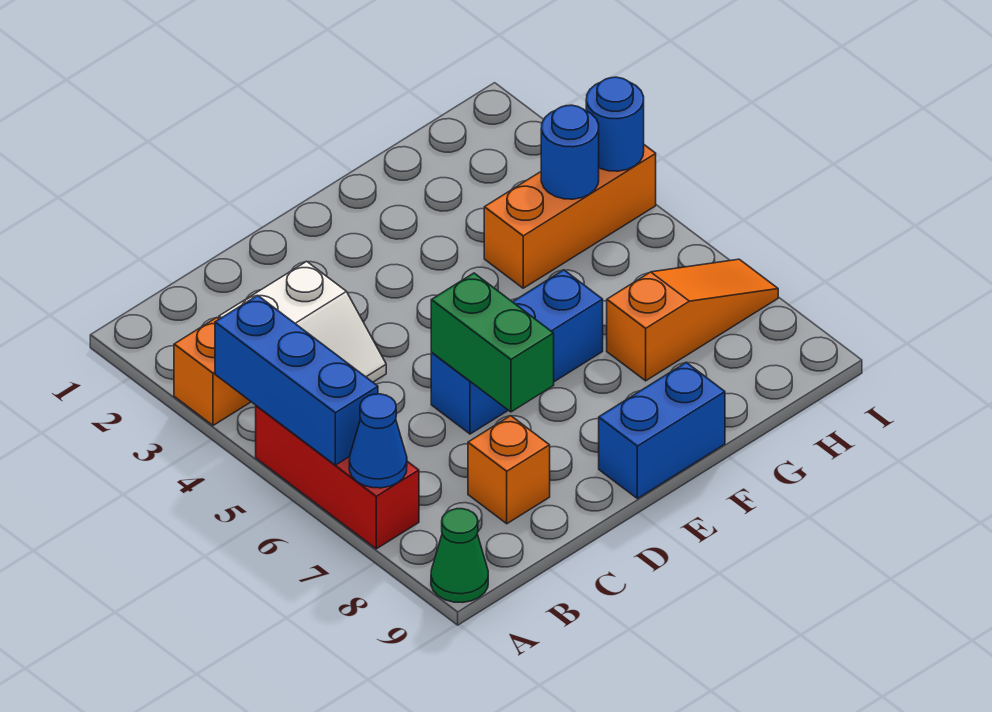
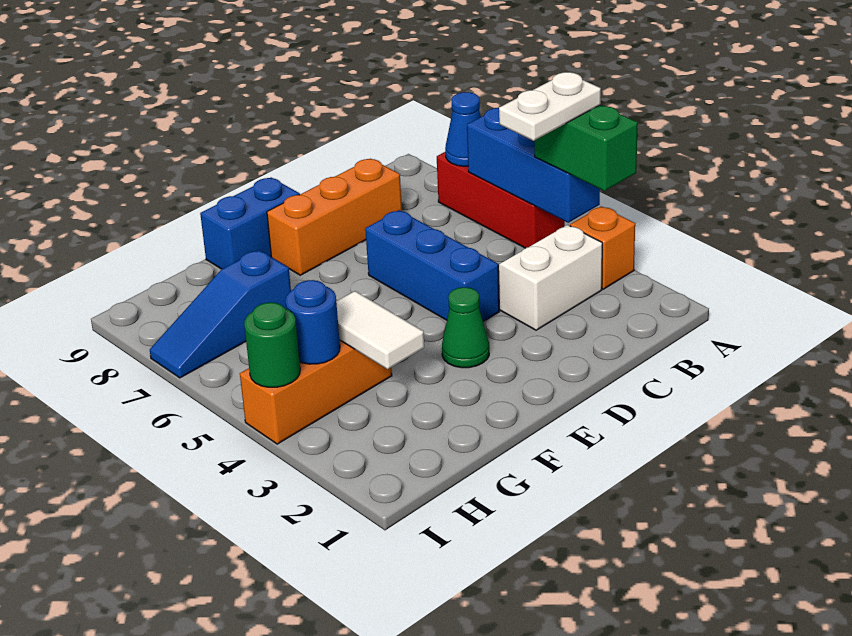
none -> white 1x2 plate [499,72,601,141]
green 1x1 cone [431,509,488,603] -> green 1x1 cone moved to [442,287,489,368]
orange 1x1 brick [468,416,550,524] -> orange 1x3 brick [267,159,402,275]
blue 1x3 brick [431,270,603,434] -> blue 1x3 brick turned to [365,210,499,321]
green 1x2 brick [431,273,554,412] -> green 1x2 brick moved to [534,105,638,191]
none -> white 1x2 tile [336,291,424,369]
orange 1x3 slope [607,259,778,381] -> blue 1x3 slope [150,250,291,378]
blue 1x1 round brick [586,77,644,171] -> green 1x1 round brick [244,302,300,387]

